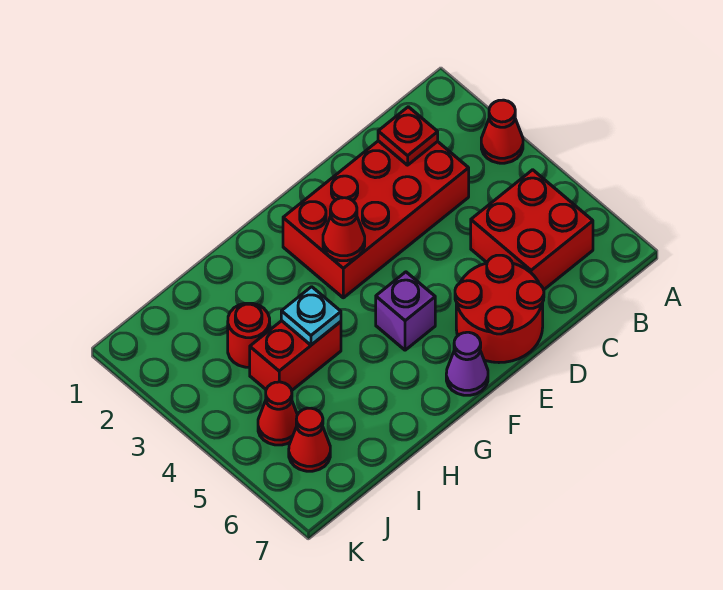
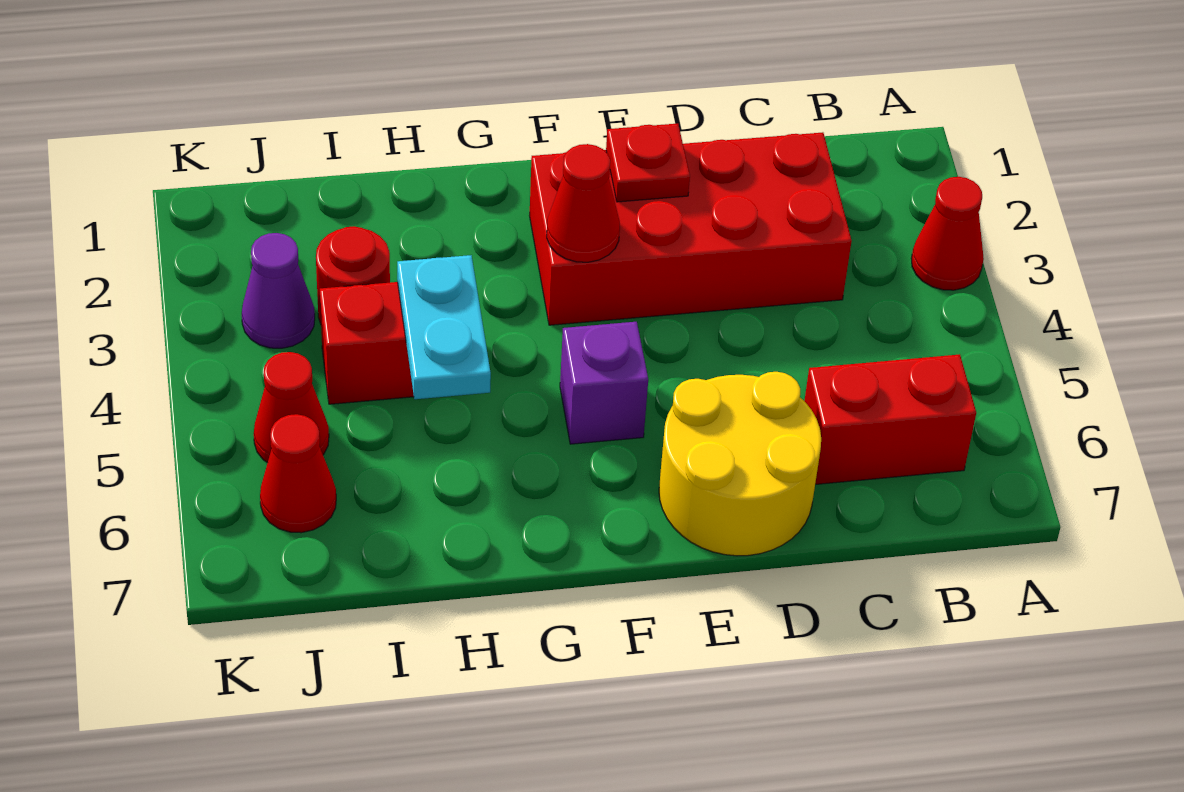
red 2x2 brick [471,170,593,290] -> red 1x2 brick [805,354,976,484]
red 1x1 plate [378,107,438,165] -> red 1x1 plate moved to [606,124,690,202]
red 2x2 round brick [455,255,544,363] -> yellow 2x2 round brick [659,372,821,556]
purple 1x1 cone [446,332,488,395] -> purple 1x1 cone moved to [242,233,315,348]
cyan 1x1 plate [281,287,341,345] -> cyan 1x2 plate [397,255,491,399]

